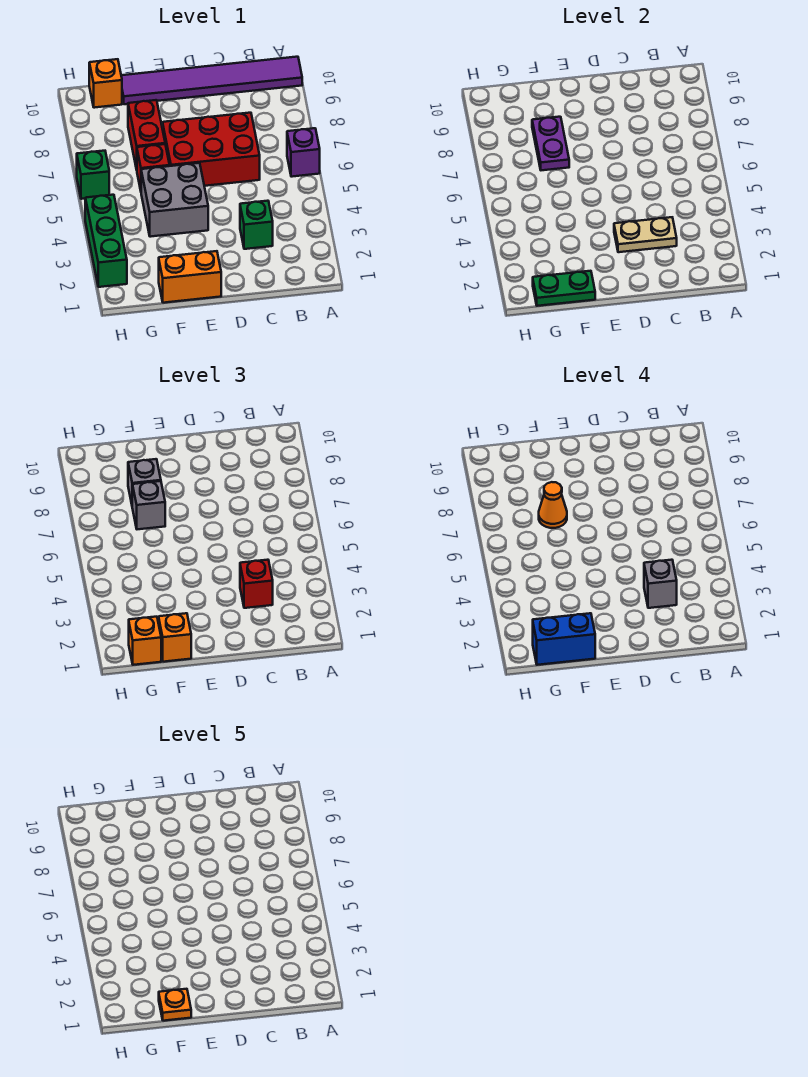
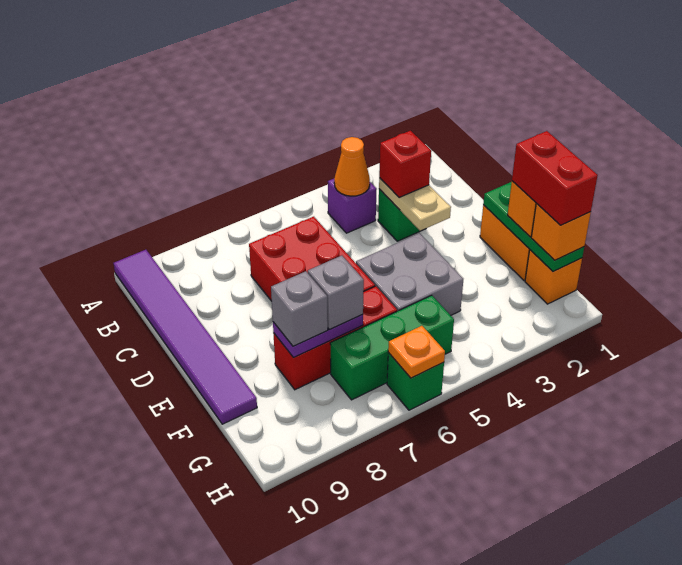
purple 1x1 brick [287,128,320,177] -> purple 1x1 brick moved to [328,179,377,233]
grey 1x1 brick [644,560,677,608] -> none
green 1x2 plate [533,271,595,306] -> green 1x3 plate [483,182,584,272]
blue 1x2 brick [533,613,595,665] -> red 1x2 brick [512,131,598,225]
orange 1x1 plate [159,989,191,1021] -> orange 1x1 plate moved to [388,326,445,378]
orange 1x1 cone [539,482,567,528] -> orange 1x1 cone moved to [334,137,370,196]
orange 1x1 brick [89,59,122,108] -> orange 1x1 brick moved to [525,250,582,304]
green 1x3 brick [85,195,127,287] -> green 1x3 brick moved to [330,295,454,400]

